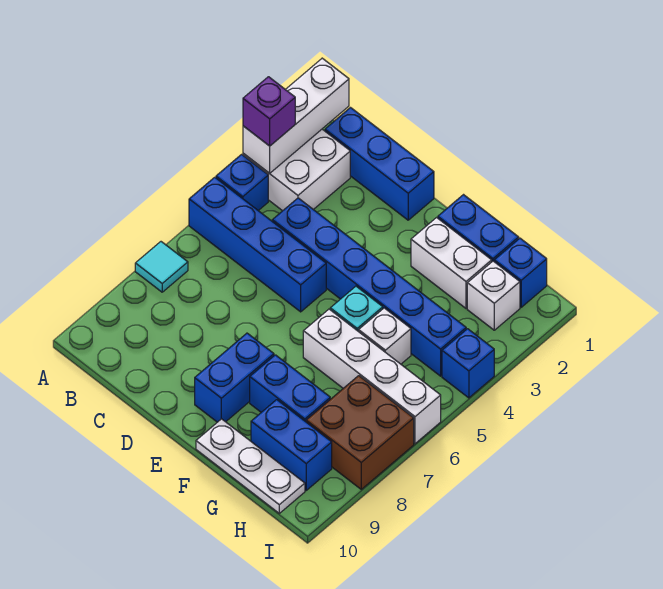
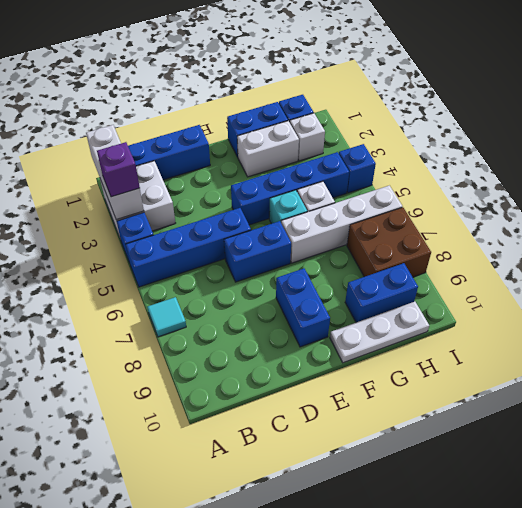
blue 1x6 brick [272,198,466,376] -> blue 1x4 brick [231,152,349,225]
blue 1x2 brick [250,355,330,422] -> blue 1x2 brick moved to [224,221,291,282]

